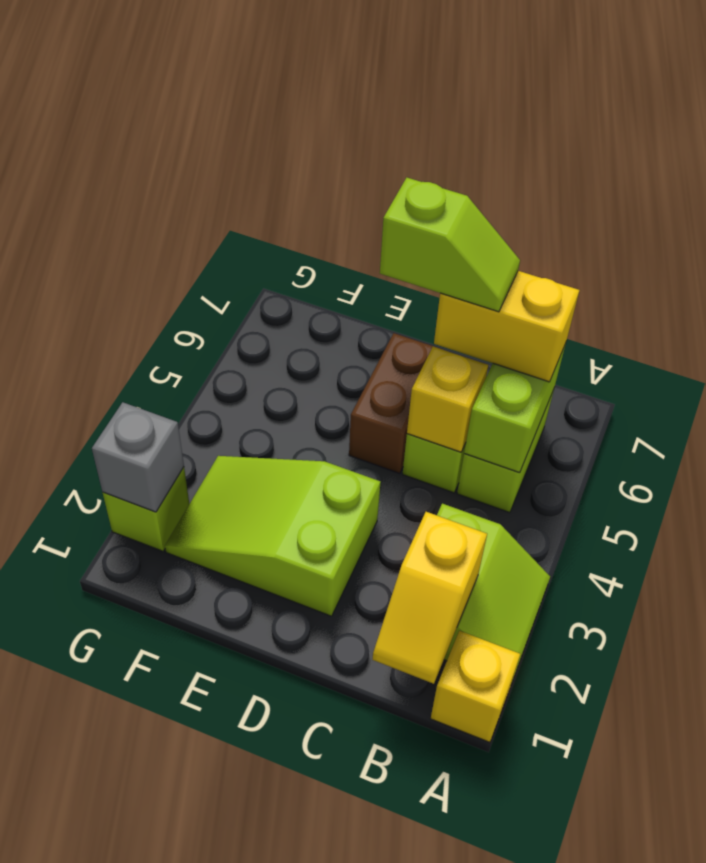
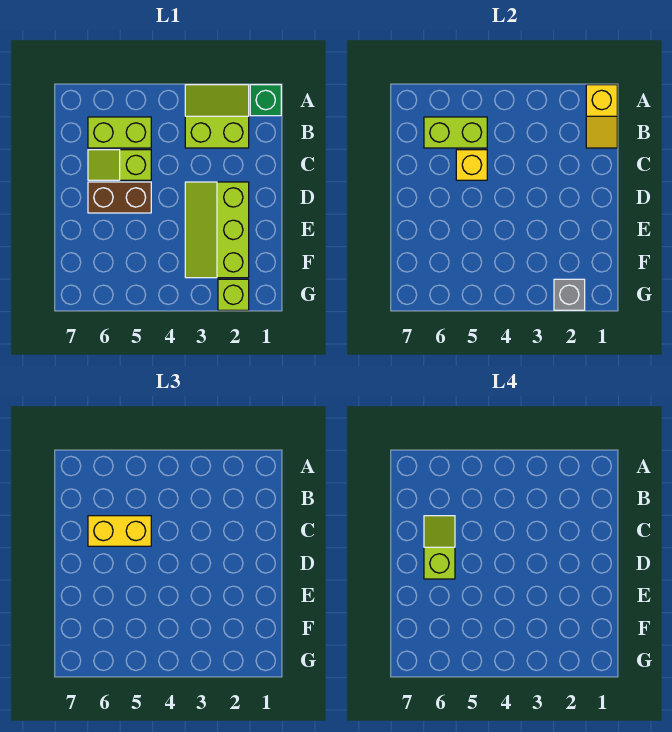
yellow 1x1 brick [431,631,520,742] -> green 1x1 brick [250,85,281,116]
yellow 1x2 slope [372,512,487,684] -> yellow 1x2 slope turned to [586,85,617,148]
yellow 1x2 brick [434,271,579,382] -> yellow 1x2 brick turned to [88,516,151,546]
lime 2x3 slope [165,456,381,616] -> lime 2x3 slope turned to [185,182,249,278]

